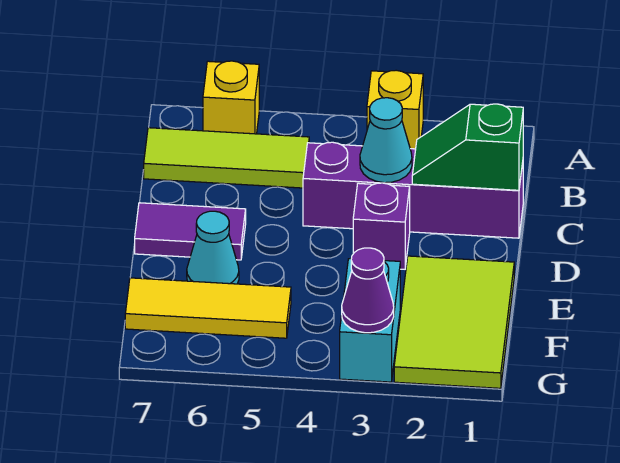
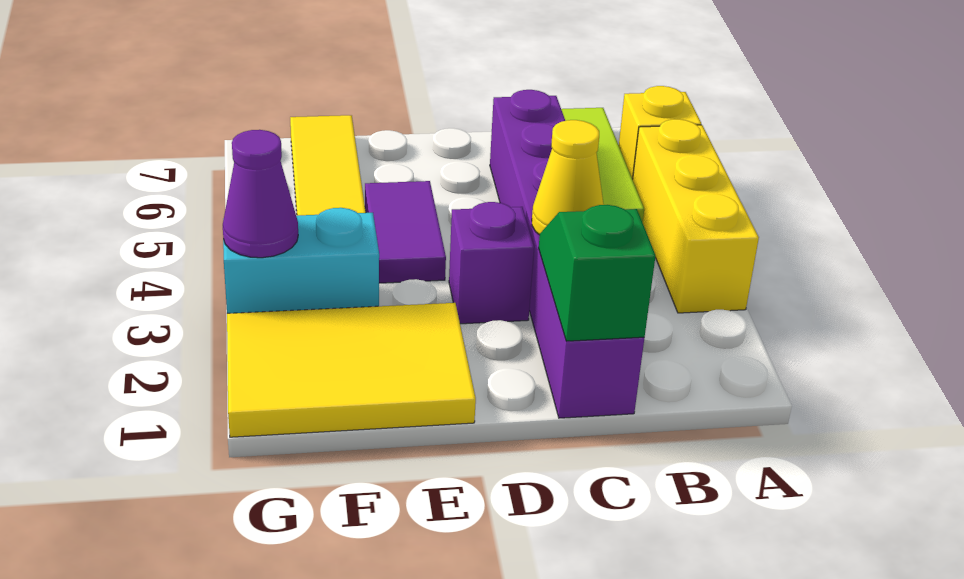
yellow 1x1 brick [367,70,423,149] -> yellow 1x3 brick [633,119,759,313]
purple 1x4 brick [303,142,523,238] -> purple 1x6 brick [490,90,644,418]
cyan 1x1 cone [360,98,412,183] -> yellow 1x1 cone [532,120,604,235]
purple 1x2 tile [135,203,246,260] -> purple 1x2 tile moved to [365,181,446,283]
lime 2x3 tile [394,256,514,388] -> yellow 2x3 tile [227,303,476,437]
cyan 1x1 cone [187,211,239,284] -> none

